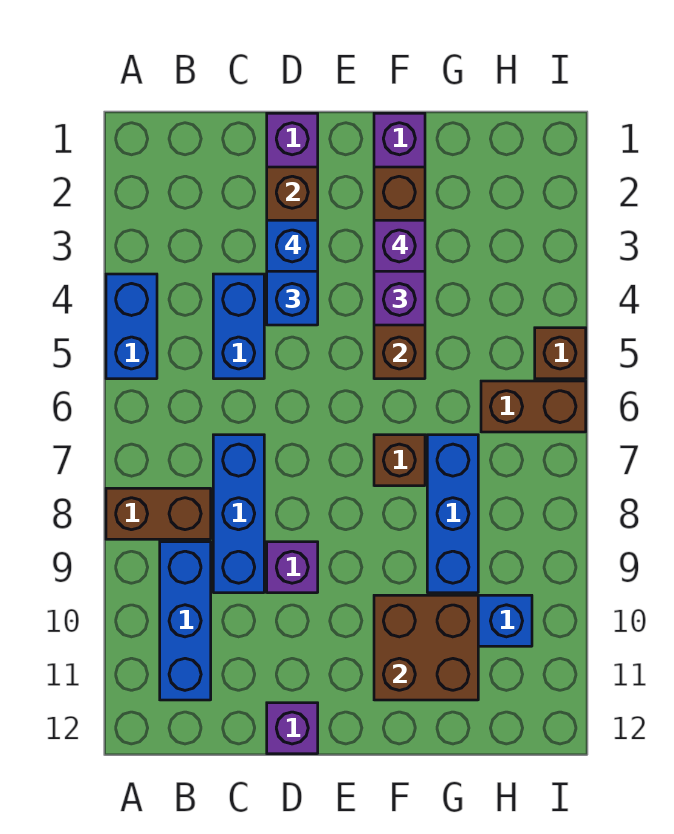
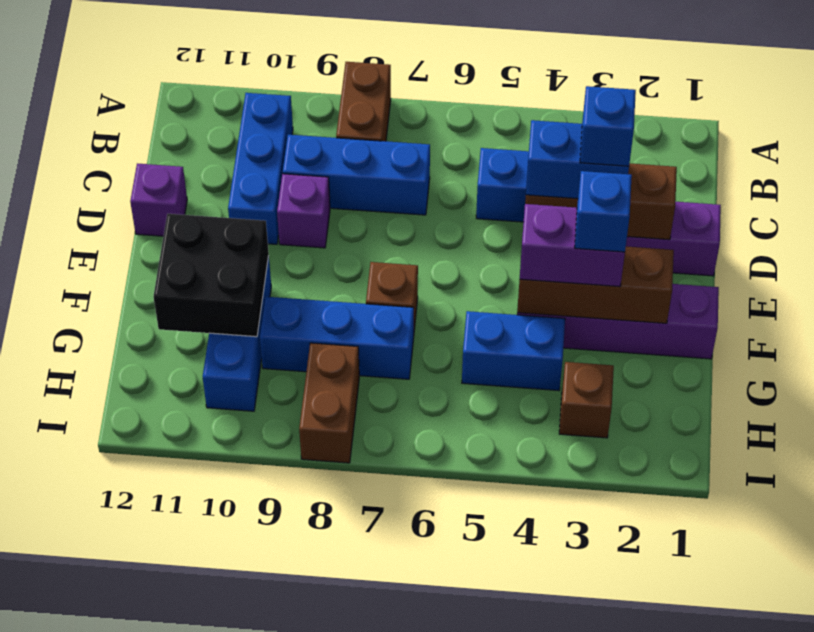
blue 1x2 brick [106,274,157,379] -> blue 1x2 brick moved to [462,311,565,391]
blue 1x3 brick [160,542,211,700] -> blue 1x3 brick turned to [228,93,293,244]
brown 1x4 brick [374,167,425,379] -> brown 1x3 brick [517,246,674,323]
purple 1x1 brick [374,220,425,271] -> blue 1x1 brick [575,171,632,252]
brown 2x2 brick [374,595,478,700] -> black 2x2 brick [154,214,269,337]
brown 1x2 brick [481,381,586,432] -> brown 1x2 brick moved to [299,343,359,463]
brown 1x1 brick [535,328,586,379] -> brown 1x1 brick moved to [559,362,614,438]

